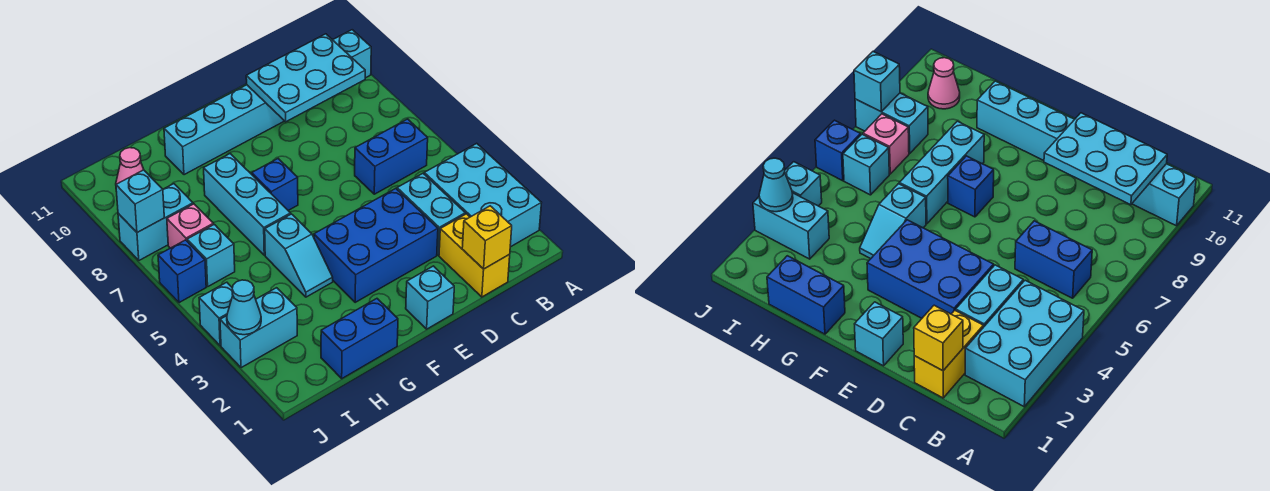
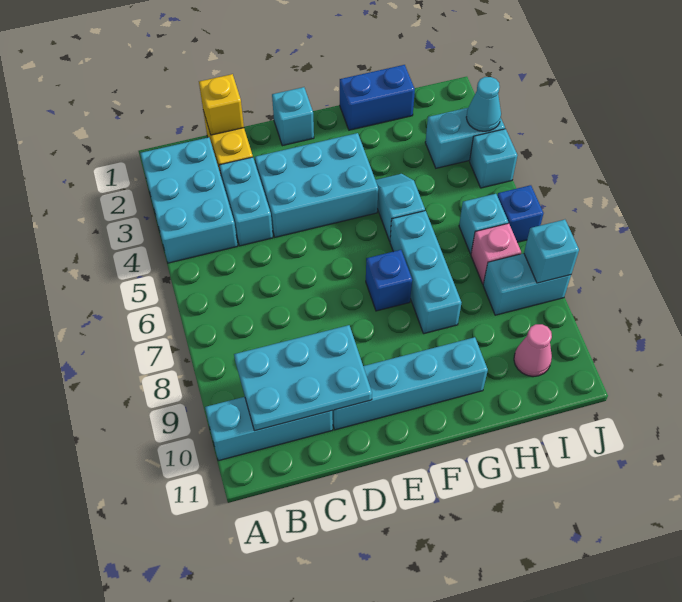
blue 1x2 brick [355,119,428,194] -> none
blue 2x3 brick [314,188,438,302] -> cyan 2x3 brick [255,133,378,237]

